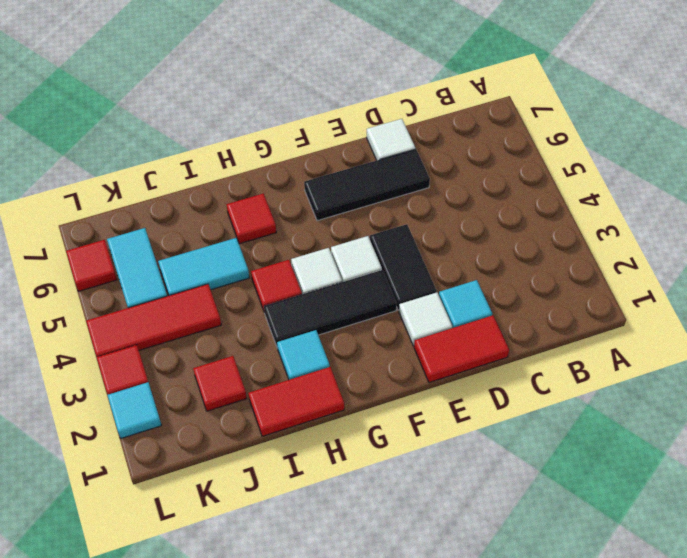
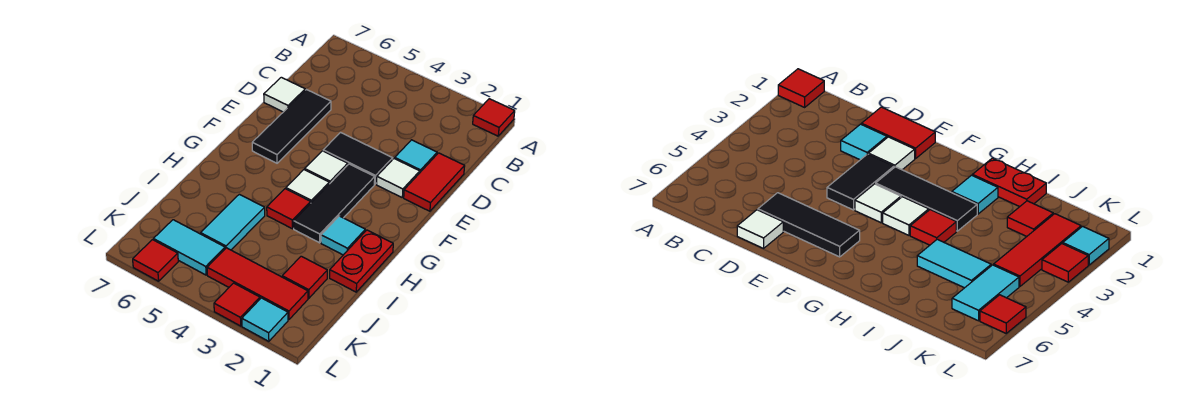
red 1x2 tile [249,367,344,436] -> red 1x2 plate [330,230,393,292]
red 1x1 tile [227,194,276,244] -> red 1x1 tile moved to [473,99,515,136]
red 1x3 tile [86,284,221,357] -> red 1x3 tile turned to [207,248,308,320]

